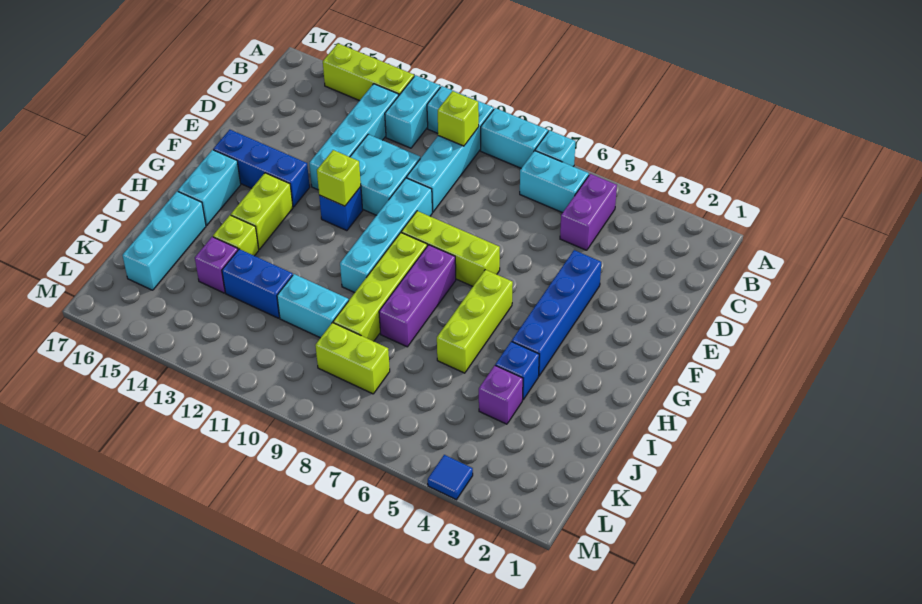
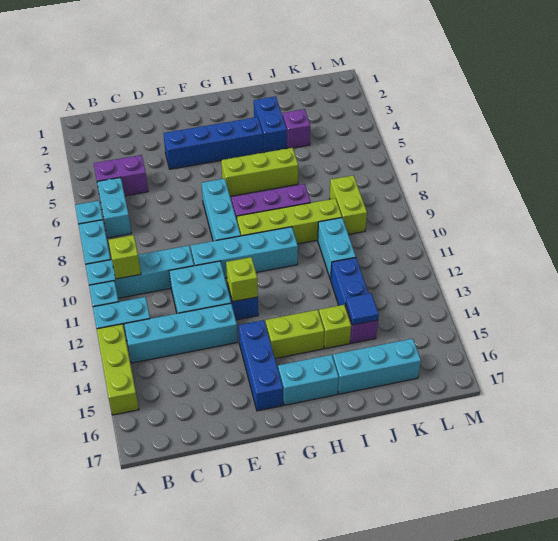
lime 1x3 brick [401,211,500,286] -> cyan 1x3 brick [201,179,241,241]
blue 1x1 brick [495,341,539,400] -> blue 1x2 brick [254,96,287,152]
blue 1x1 tile [428,455,473,500] -> blue 1x1 tile moved to [345,293,379,325]

